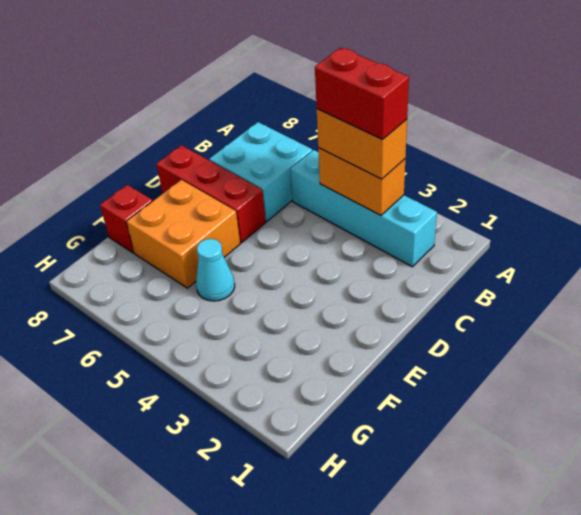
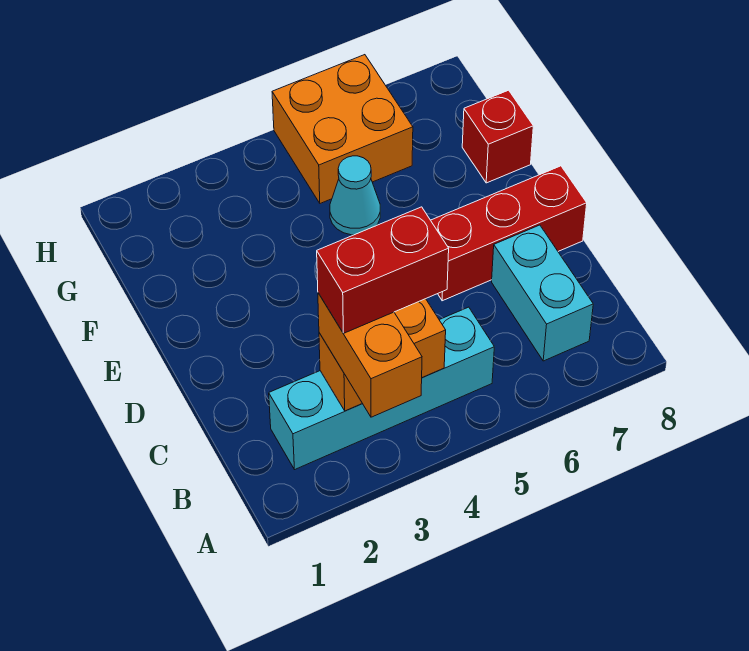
orange 1x2 brick [317,109,407,179] -> orange 1x2 brick turned to [318,293,422,417]
cyan 2x2 brick [209,122,312,221] -> cyan 1x2 brick [492,225,593,361]
orange 2x2 brick [126,180,240,288] -> orange 2x2 brick moved to [272,55,413,203]

